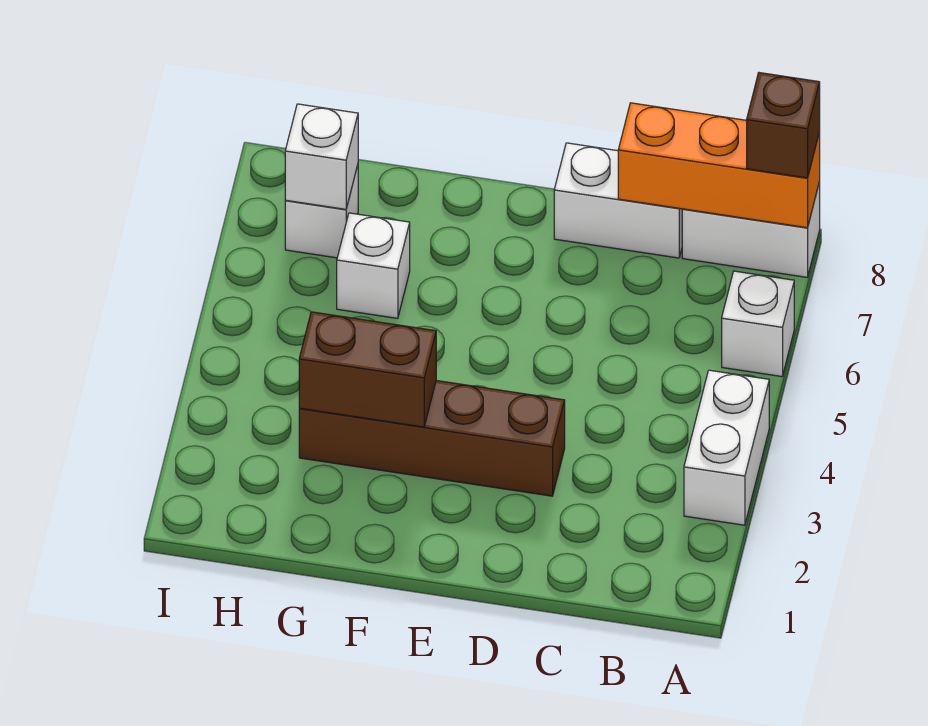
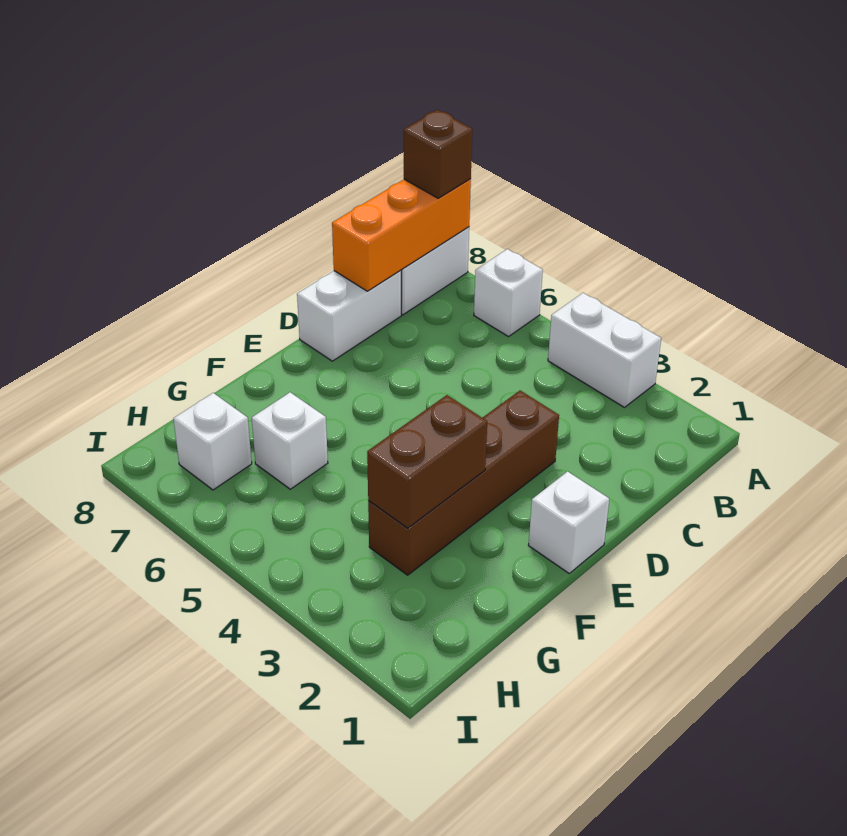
white 1x1 brick [285,104,358,209] -> white 1x1 brick moved to [528,471,609,573]

